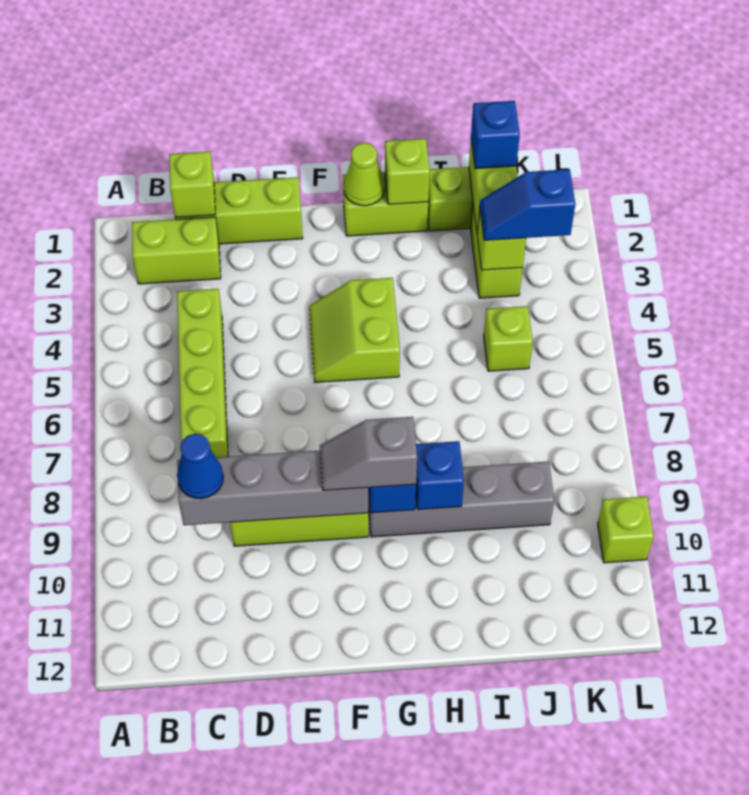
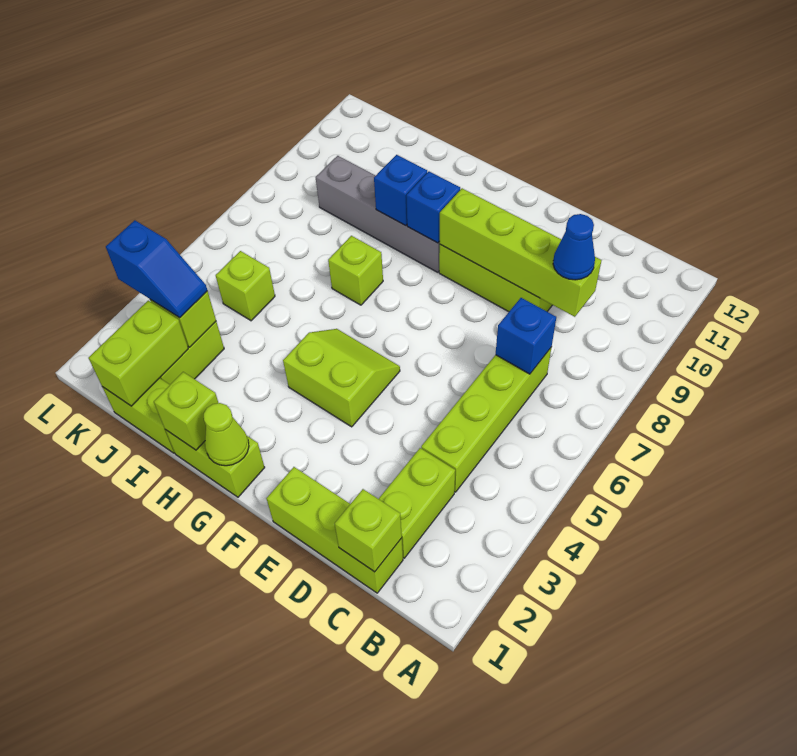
lime 1x2 brick [132,217,221,284] -> lime 1x2 brick turned to [379,448,455,558]
grey 1x4 brick [177,450,369,525] -> lime 1x4 brick [439,188,601,317]
lime 2x2 slope [309,278,400,382] -> lime 2x2 slope turned to [283,329,400,427]
grey 1x2 slope [320,417,417,490] -> none
blue 1x1 brick [471,101,520,169] -> blue 1x1 brick moved to [496,298,556,374]
lime 1x1 brick [598,496,654,563] -> lime 1x1 brick moved to [328,236,383,305]

